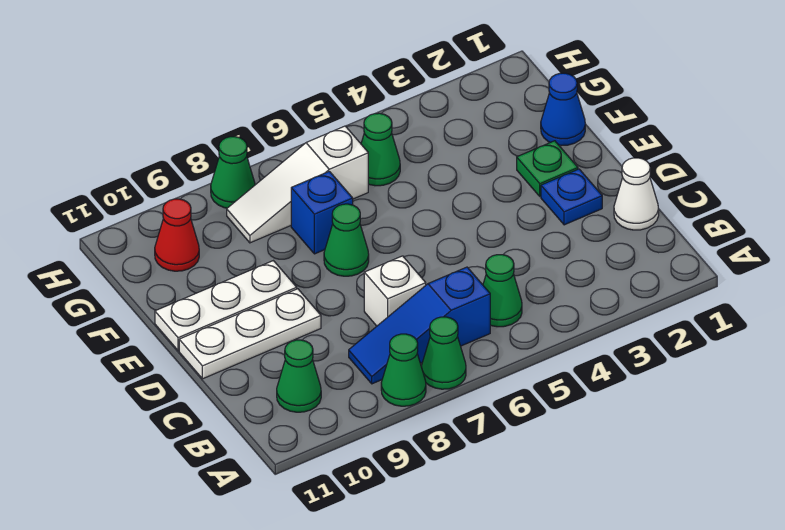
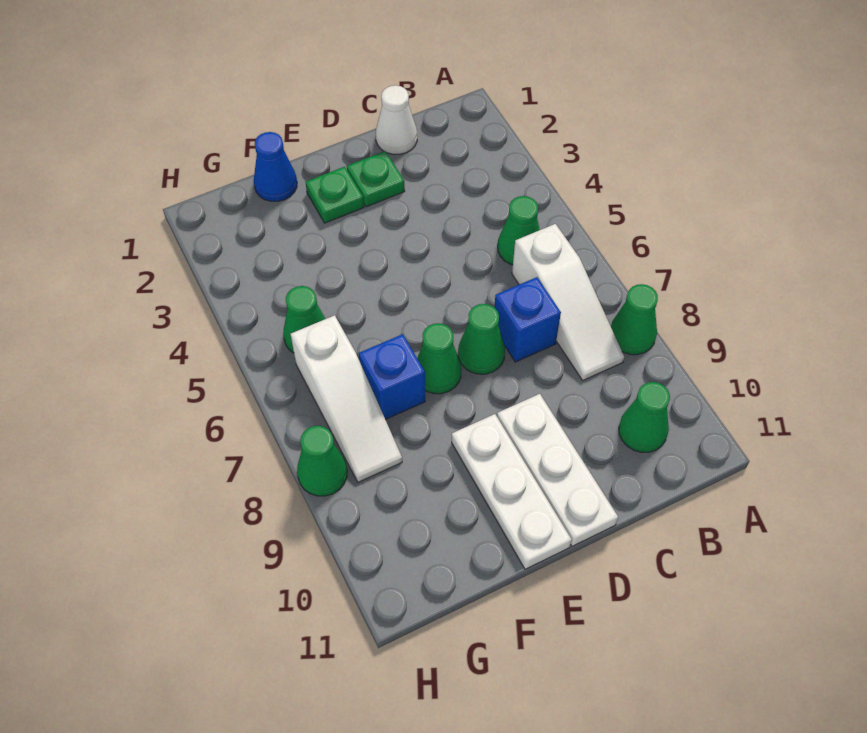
green 1x1 cone [422,317,466,389] -> green 1x1 cone moved to [458,304,505,374]
blue 1x3 slope [349,267,490,384] -> white 1x3 slope [512,224,624,380]
white 1x1 brick [364,256,426,326] -> blue 1x1 brick [494,277,561,362]
blue 1x1 plate [541,169,602,225] -> green 1x1 plate [347,151,405,207]
red 1x1 cone [155,199,199,271] -> none

